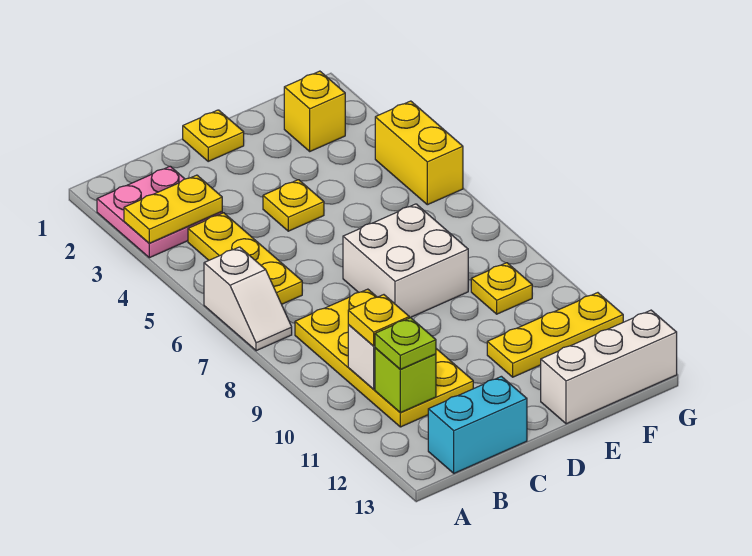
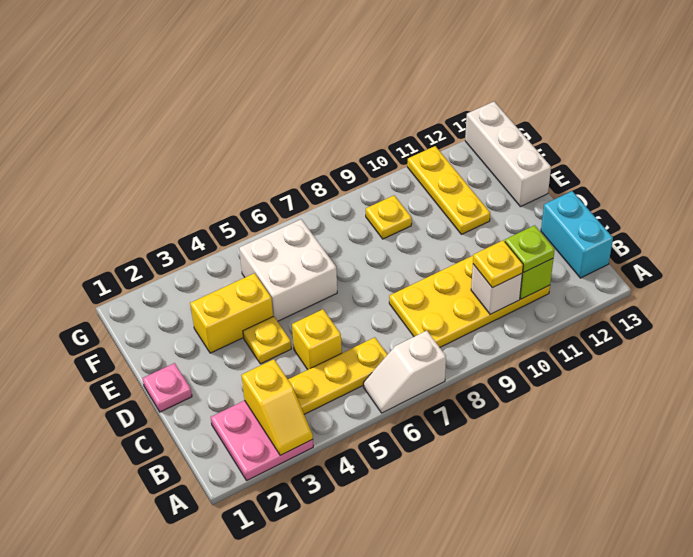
yellow 1x2 plate [124,175,222,243] -> yellow 1x2 slope [241,359,313,455]
white 1x2 slope [204,247,292,351] -> white 1x2 slope turned to [363,331,446,413]
yellow 1x1 plate [183,110,244,161] -> pink 1x1 plate [142,363,192,412]
white 2x2 brick [343,204,468,318] -> white 2x2 brick moved to [239,219,337,321]
yellow 1x1 brick [284,71,345,151] -> yellow 1x1 brick moved to [292,309,342,370]
yellow 1x2 brick [375,101,463,205] -> yellow 1x2 brick moved to [190,273,273,353]

